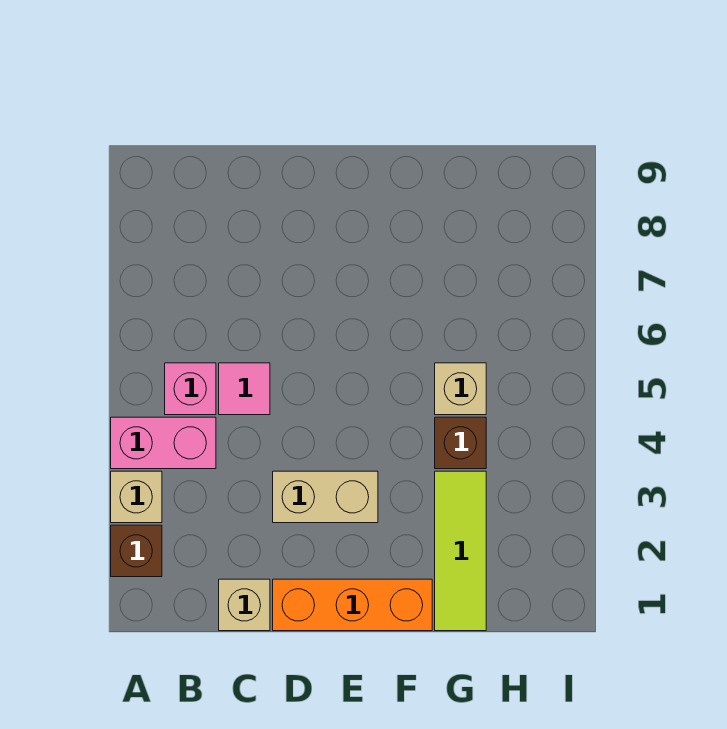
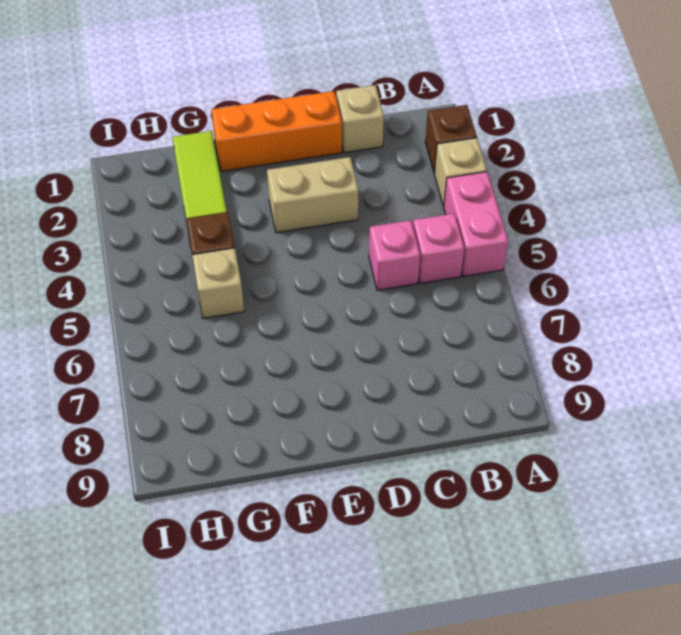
pink 1x2 brick [111,417,216,469] -> pink 1x2 brick turned to [444,172,508,277]
pink 1x1 tile [219,363,270,415] -> pink 1x1 brick [369,220,420,290]

